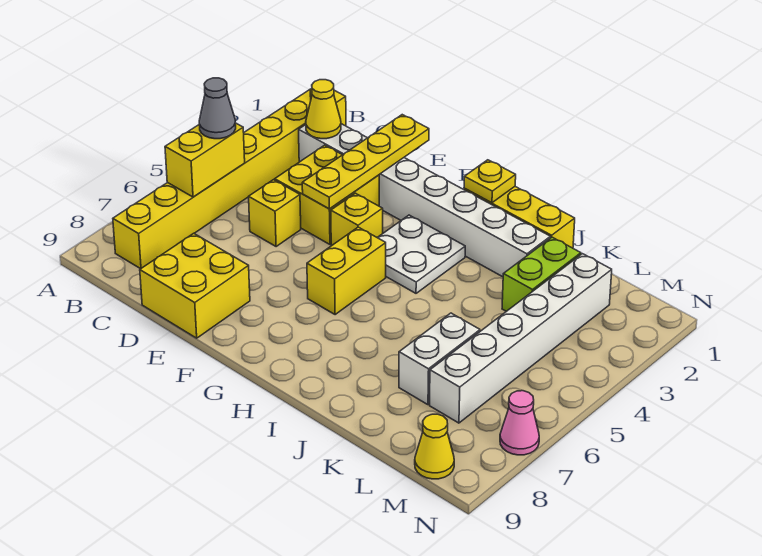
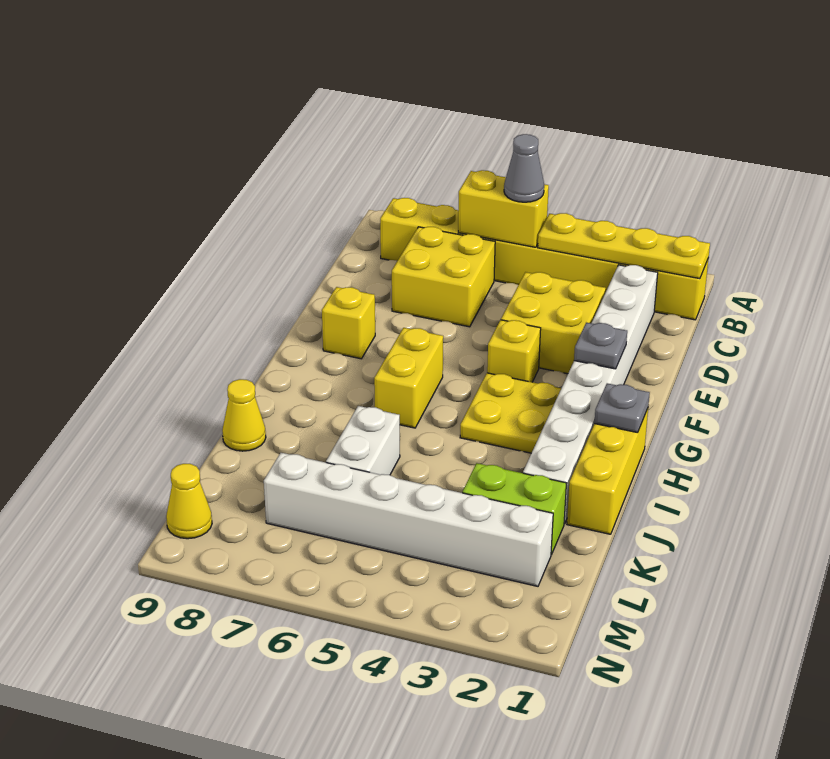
yellow 1x1 cone [306,80,341,139] -> yellow 1x1 cone moved to [222,379,266,451]
yellow 1x1 brick [249,180,301,247] -> yellow 1x1 brick moved to [322,287,375,359]
yellow 2x2 brick [140,233,250,338] -> yellow 2x2 brick moved to [392,227,495,327]
yellow 1x4 plate [302,115,429,209] -> yellow 1x4 plate moved to [538,213,710,279]
none -> grey 1x1 plate [574,323,627,369]
white 2x2 plate [377,215,465,293] -> yellow 2x2 plate [460,373,561,453]
yellow 1x2 brick [307,227,386,315] -> yellow 1x2 brick turned to [374,328,443,428]
yellow 1x1 plate [464,160,516,203] -> grey 1x1 plate [594,383,650,433]
white 1x2 brick [399,313,480,405] -> white 1x2 brick turned to [326,406,400,475]
pink 1x1 cone [500,391,539,455] -> none

